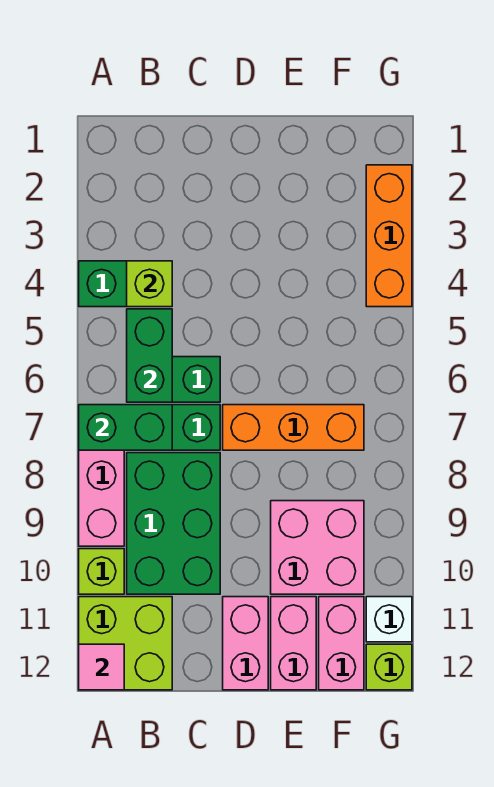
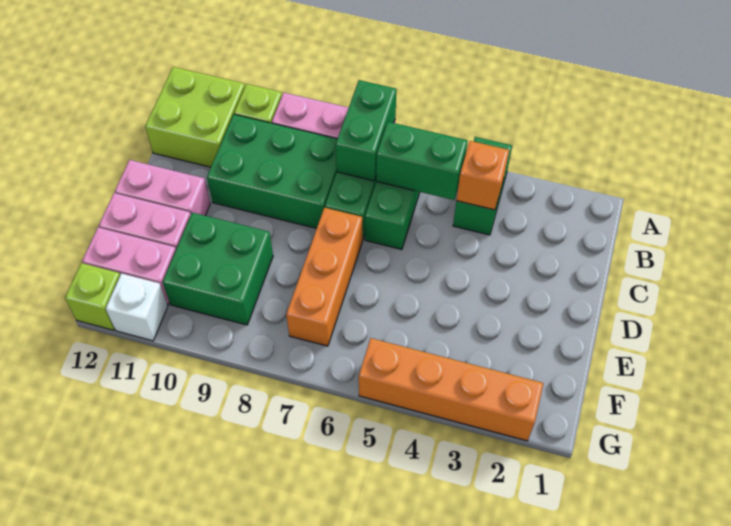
pink 1x1 tile [79,644,124,690] -> none
lime 1x1 brick [127,261,172,307] -> orange 1x1 brick [457,141,509,210]
pink 2x2 brick [271,501,364,594] -> green 2x2 brick [163,213,273,325]
orange 1x3 brick [366,165,412,307] -> orange 1x4 brick [359,338,544,441]

